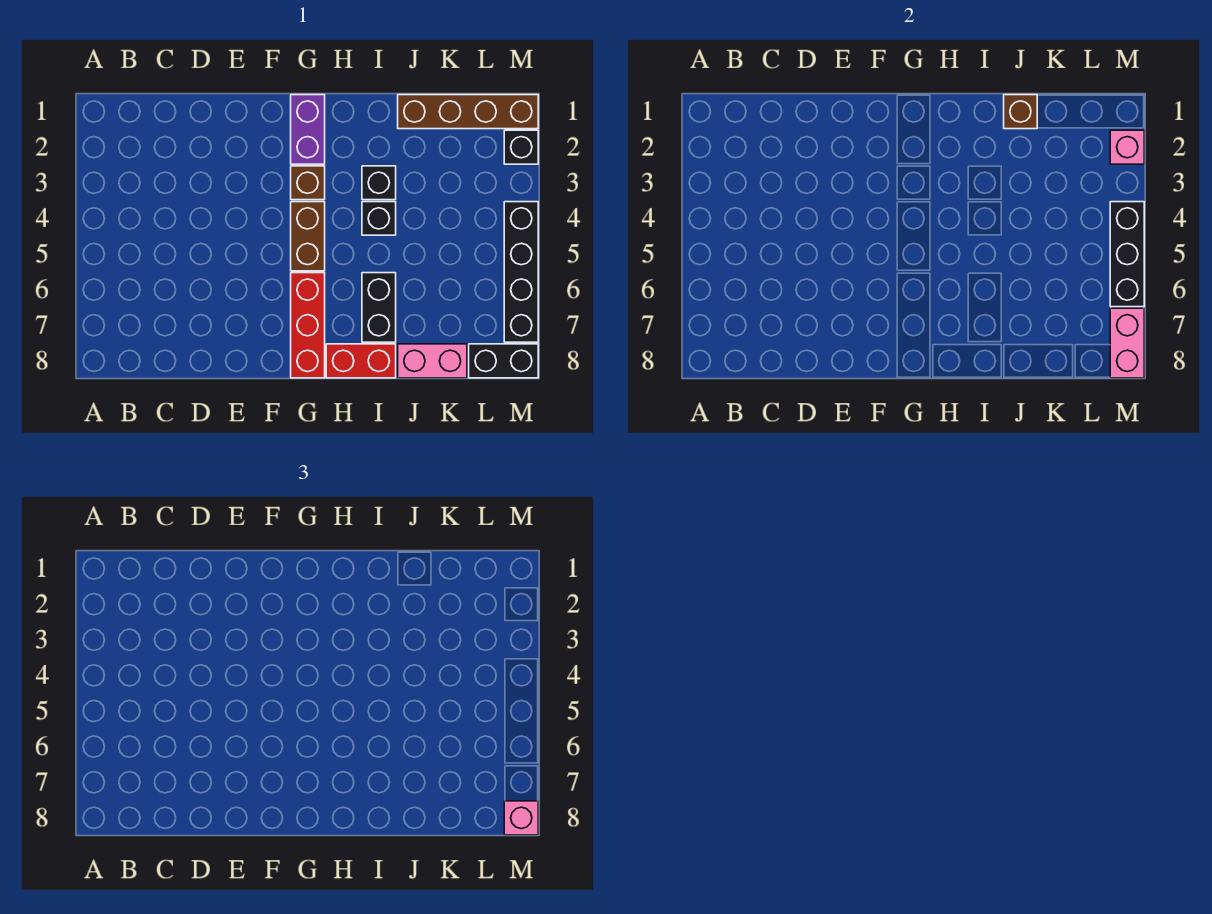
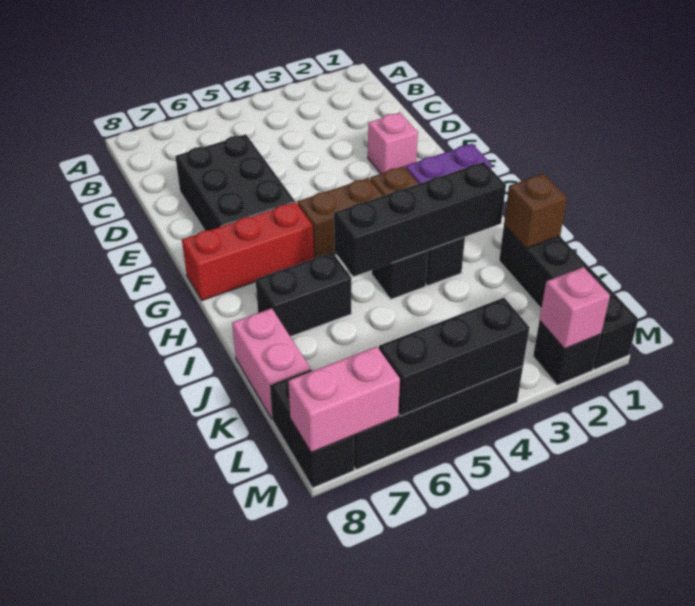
none -> black 2x3 brick [175,134,295,231]
red 1x2 brick [326,344,396,378] -> none
none -> black 1x4 brick [334,162,506,277]
brown 1x4 brick [398,95,538,129] -> black 1x4 brick [499,225,638,369]
pink 1x1 brick [504,801,538,835] -> pink 1x1 brick moved to [368,113,418,174]

